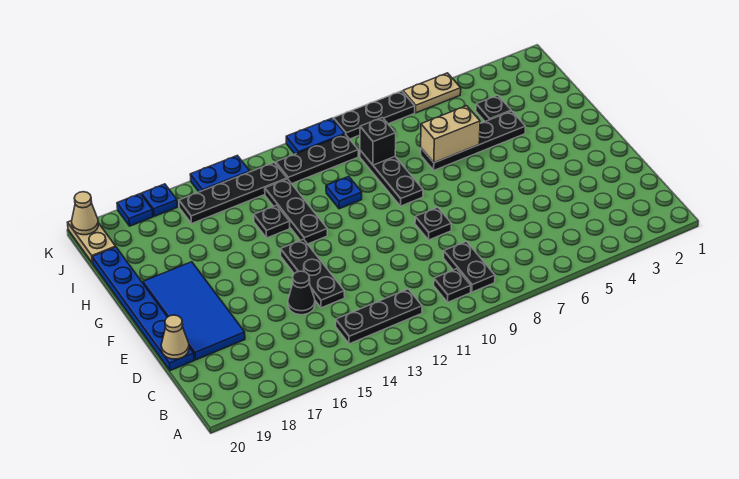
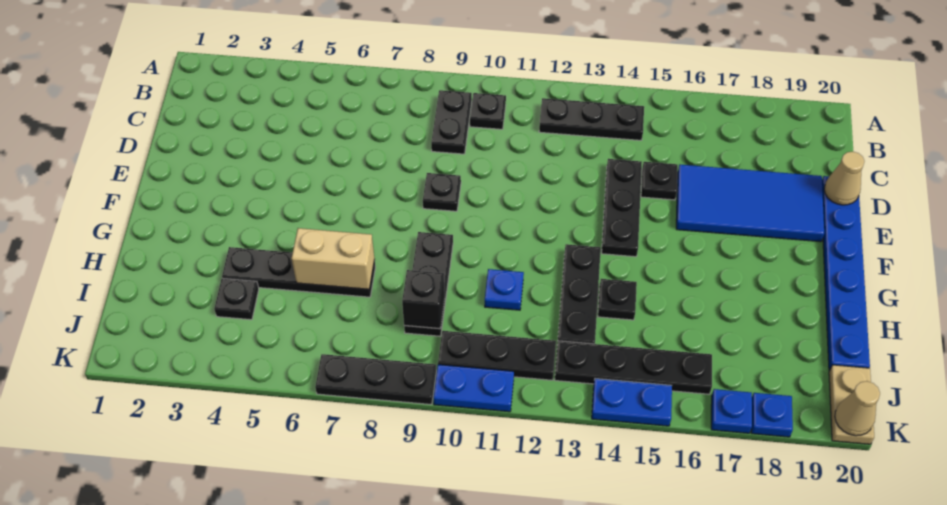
black 1x1 cone [288,271,315,315] -> black 1x1 plate [641,162,678,200]
blue 2x4 tile [143,262,245,360] -> blue 2x4 tile turned to [676,165,824,242]
tan 1x2 plate [403,73,461,113] -> none

